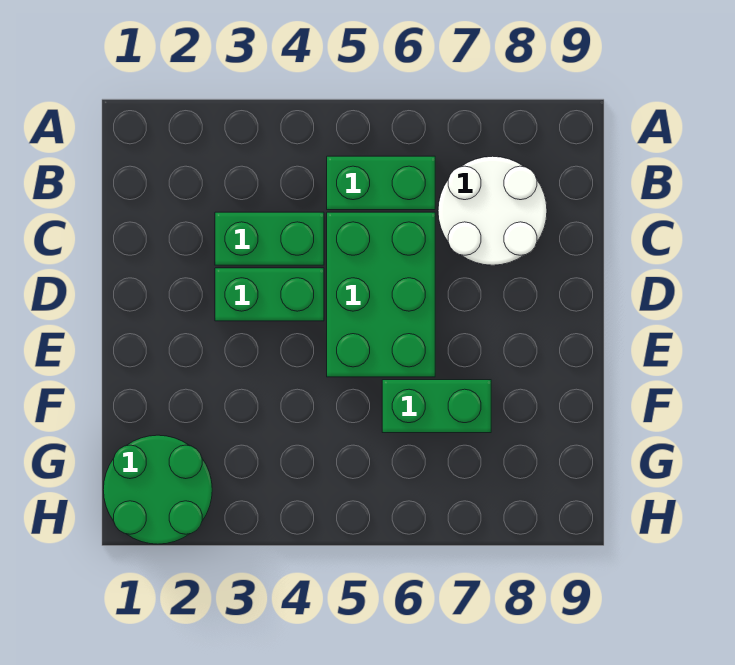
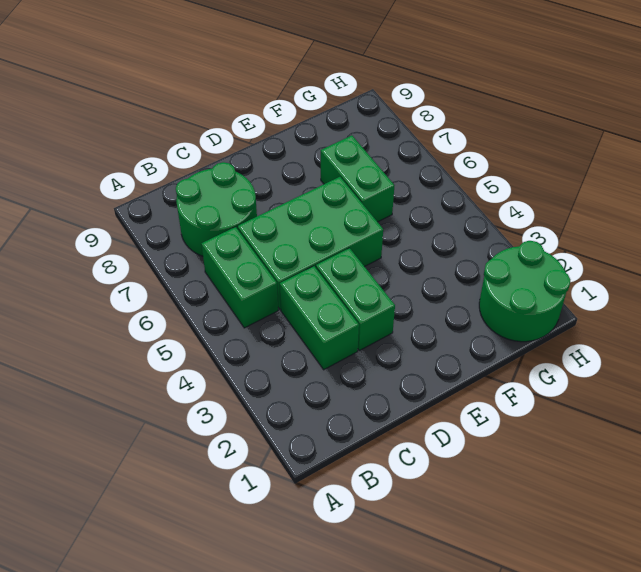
white 2x2 round brick [438,156,547,265] -> green 2x2 round brick [176,162,257,256]

